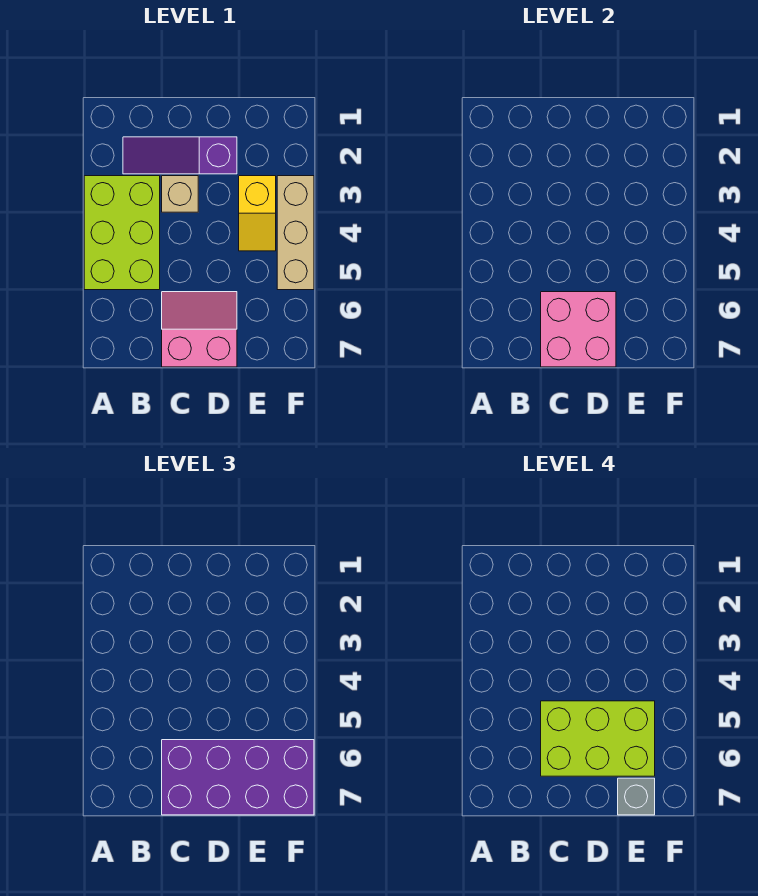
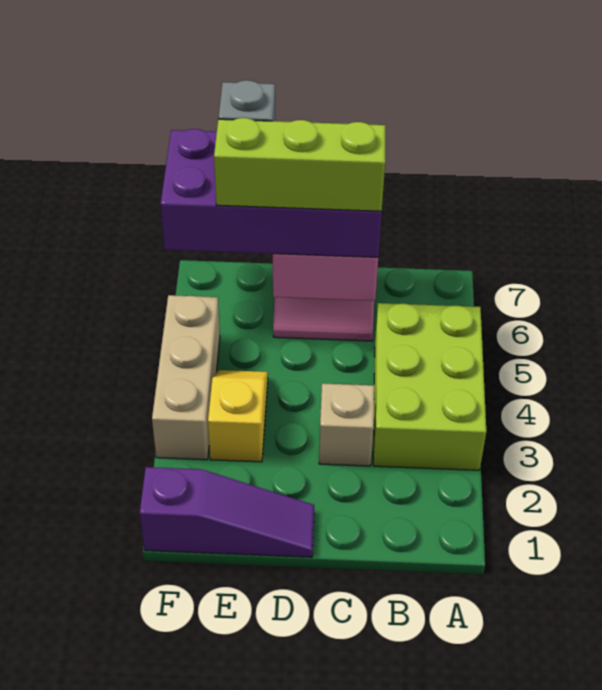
purple 1x3 slope [123,137,237,174] -> purple 1x3 slope moved to [140,467,314,557]
lime 2x3 brick [541,701,655,776] -> lime 1x3 brick [214,118,386,211]

